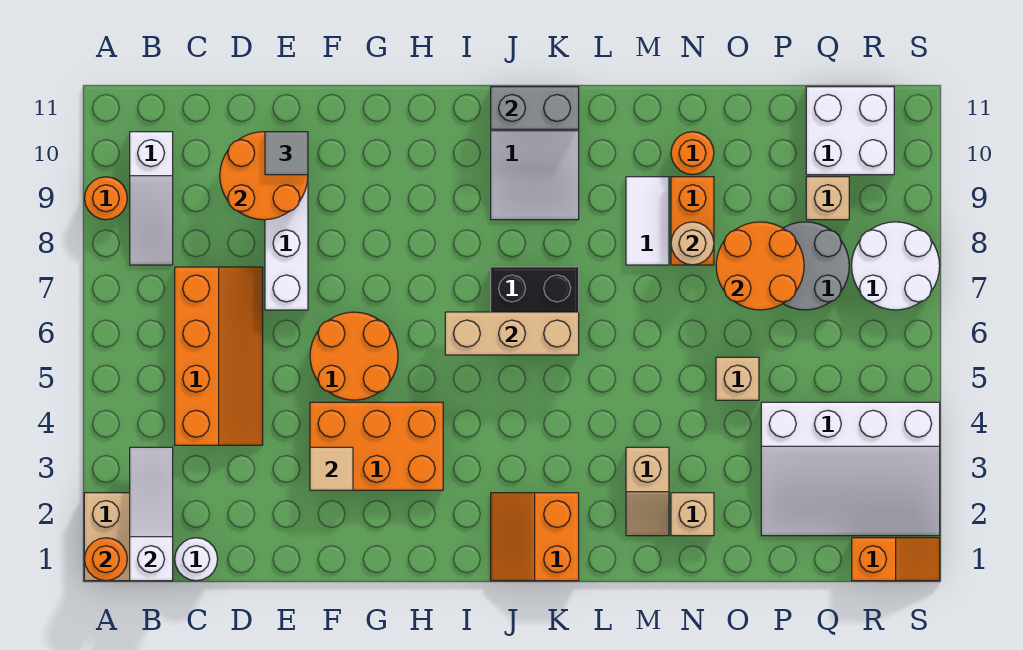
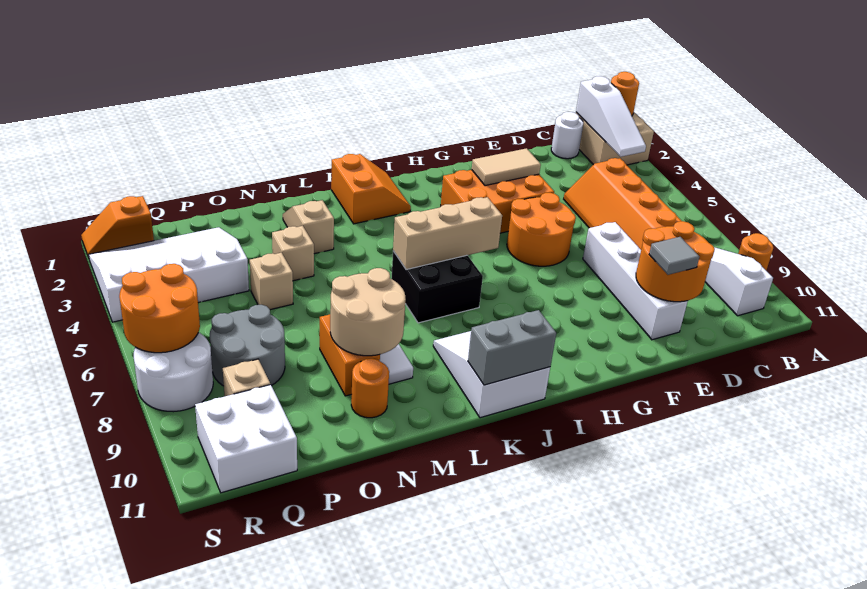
tan 1x1 tile [310,447,353,490] -> tan 1x2 tile [472,148,541,186]
tan 1x1 brick [671,493,714,536] -> tan 1x1 brick moved to [272,226,314,281]
tan 1x1 round brick [671,222,714,265] -> tan 2x2 round brick [330,268,406,356]
orange 2x2 round brick [716,222,804,310] -> orange 2x2 round brick moved to [119,264,200,353]

